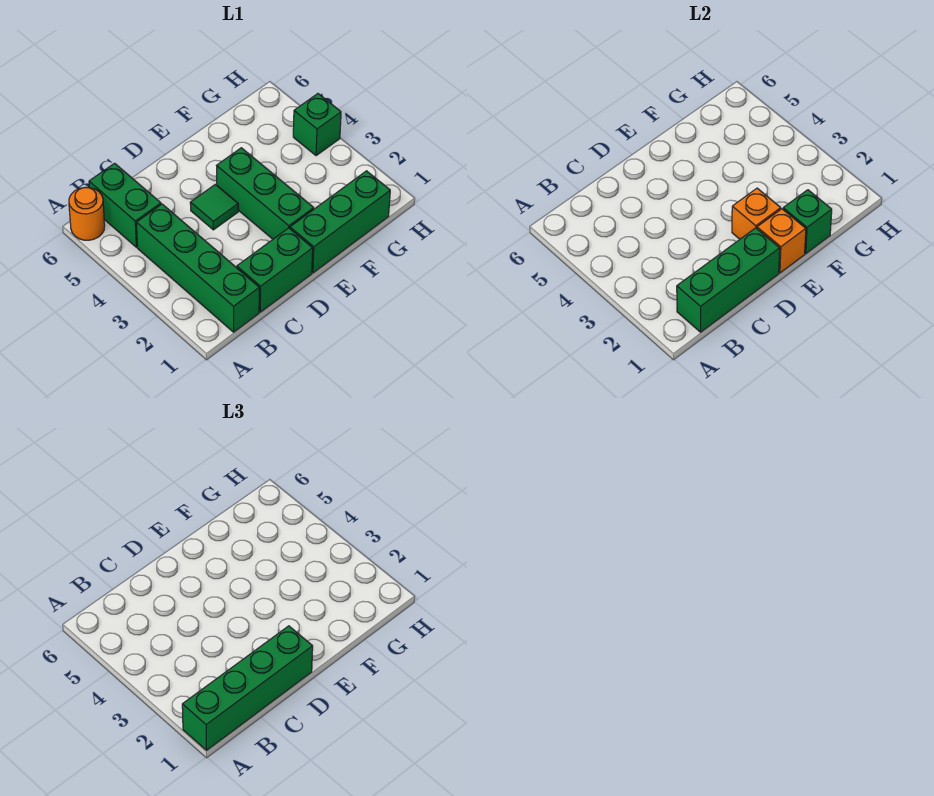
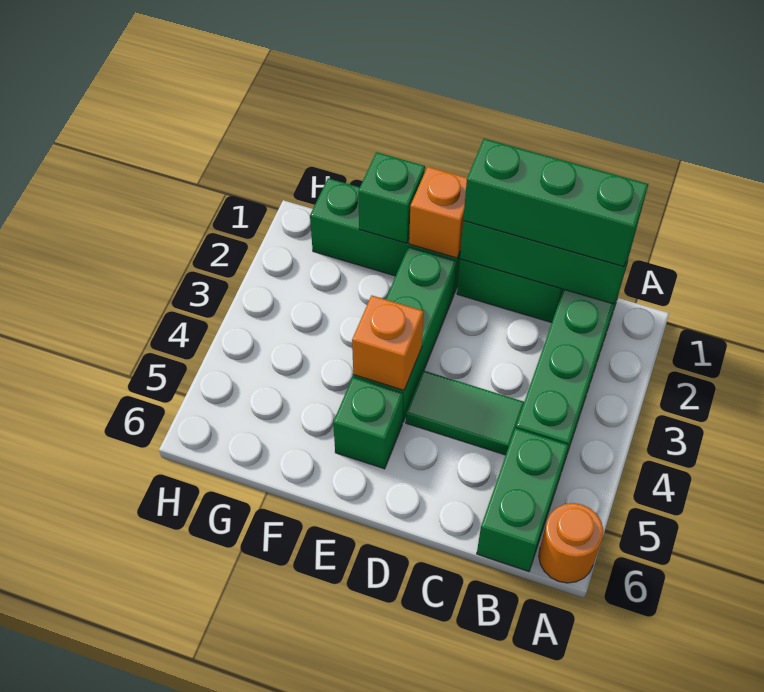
green 1x4 brick [182,626,313,750] -> green 1x3 brick [463,139,648,267]
green 1x1 tile [190,184,238,230] -> green 1x2 tile [406,370,524,455]
orange 1x1 brick [732,188,781,239] -> orange 1x1 brick moved to [352,295,424,390]
green 1x1 brick [293,94,341,156] -> green 1x1 brick moved to [333,377,403,469]

